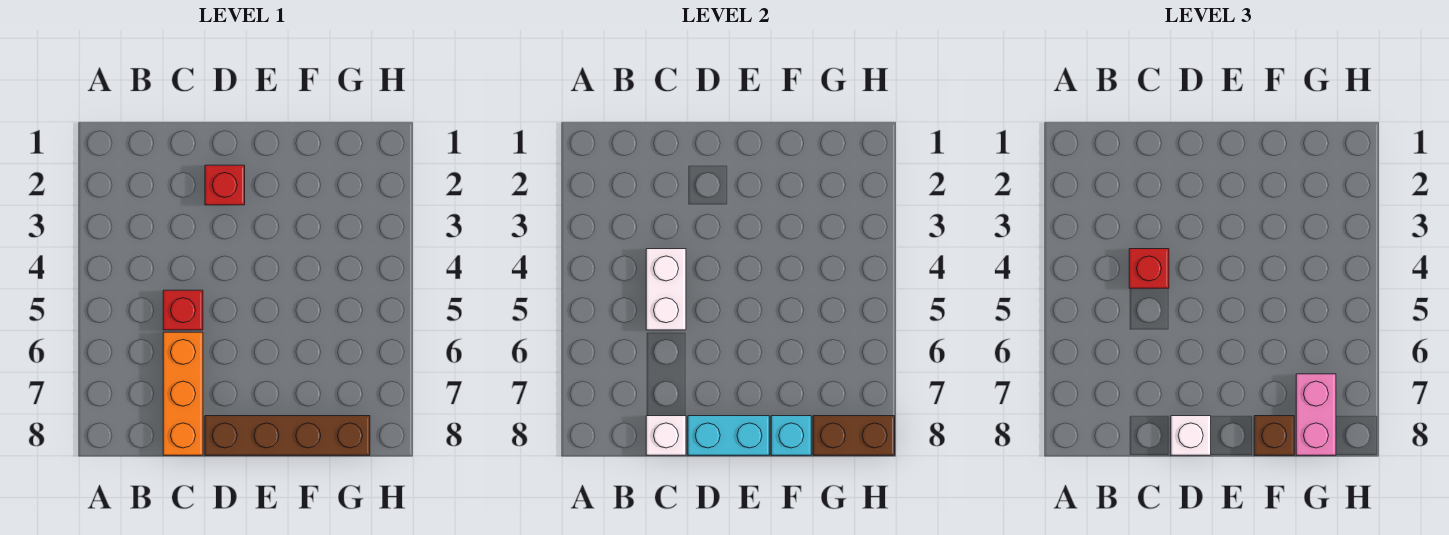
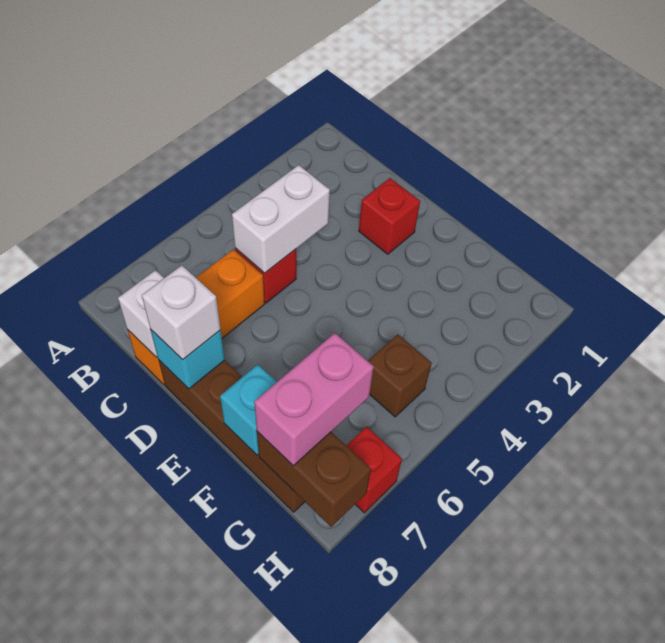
red 1x1 brick [1129,249,1169,288] -> red 1x1 brick moved to [346,427,402,513]
cyan 1x2 brick [688,416,769,455] -> cyan 1x1 brick [151,330,225,389]
brown 1x1 brick [1254,416,1294,455] -> brown 1x1 brick moved to [368,334,432,417]

